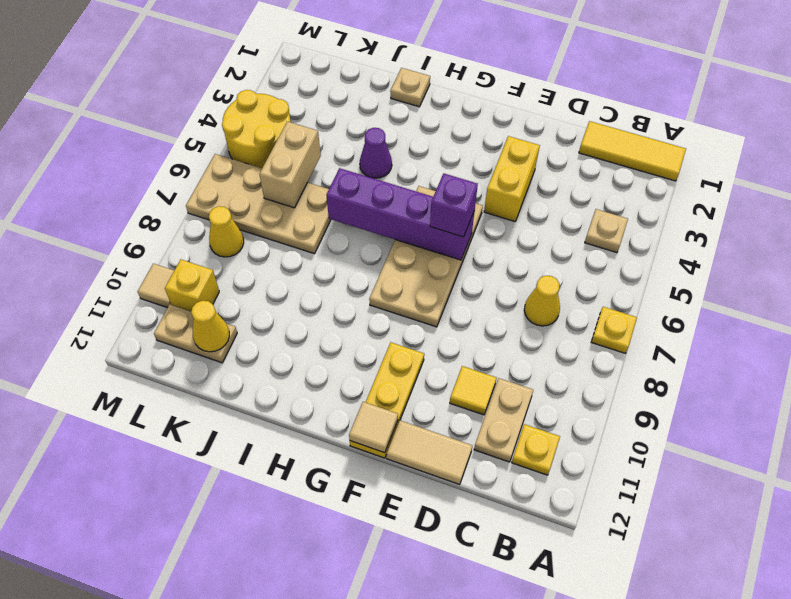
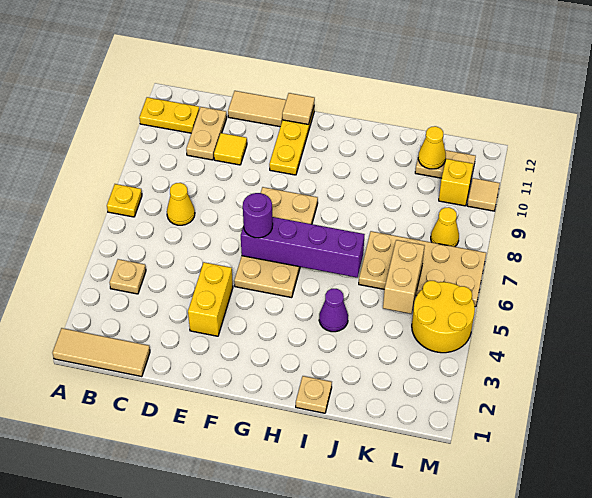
yellow 1x3 tile [579,121,686,181] -> tan 1x3 tile [53,328,150,377]
yellow 1x1 plate [512,424,560,475] -> yellow 1x2 plate [139,97,199,133]
purple 1x1 brick [430,173,478,237] -> purple 1x1 round brick [243,193,273,238]

